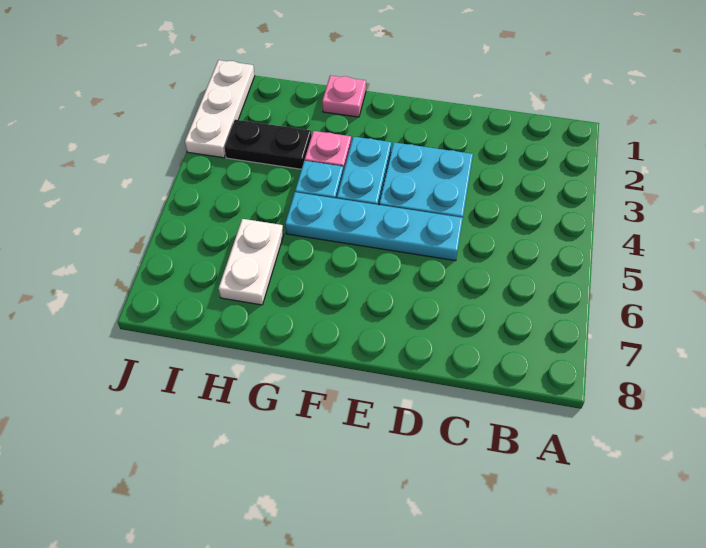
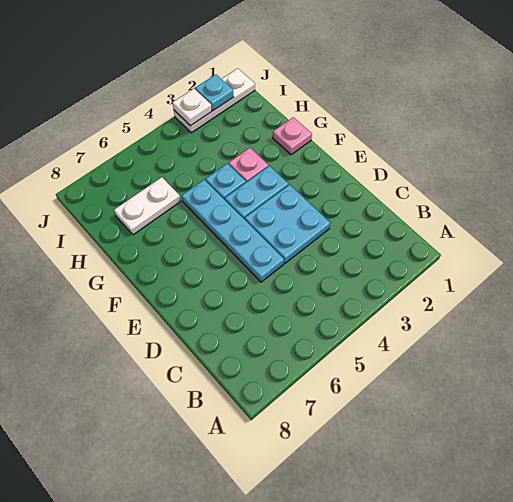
black 1x2 plate [224,120,312,169] -> none
none -> cyan 1x1 plate [195,74,234,111]
none -> white 1x1 plate [173,89,212,126]

